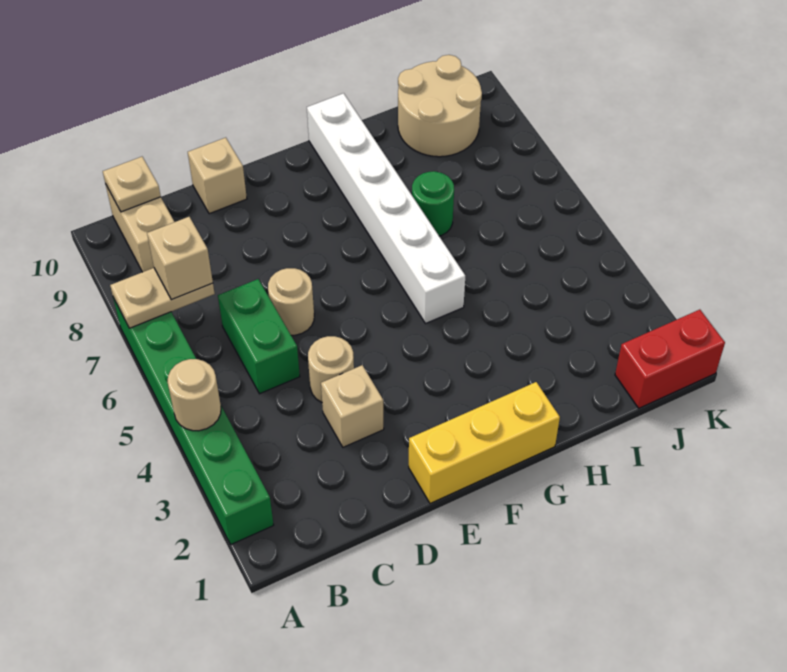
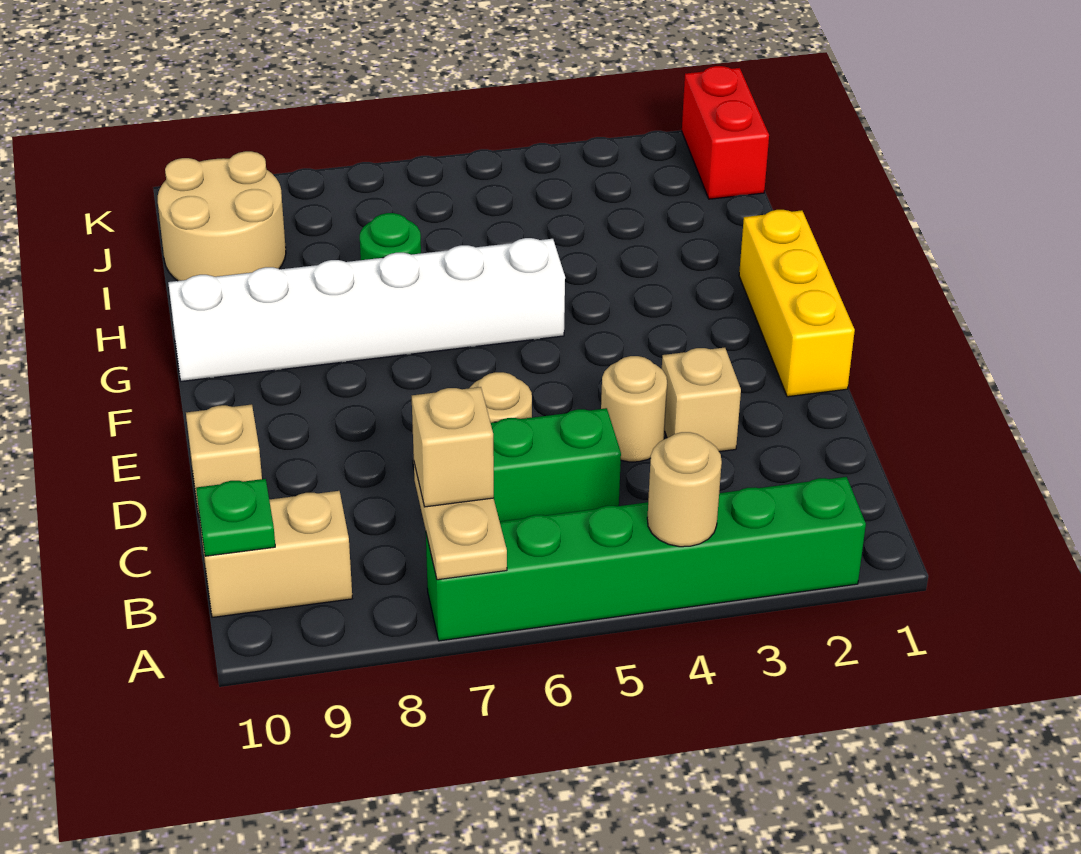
tan 1x1 plate [103,157,161,212] -> green 1x1 plate [196,479,275,556]

